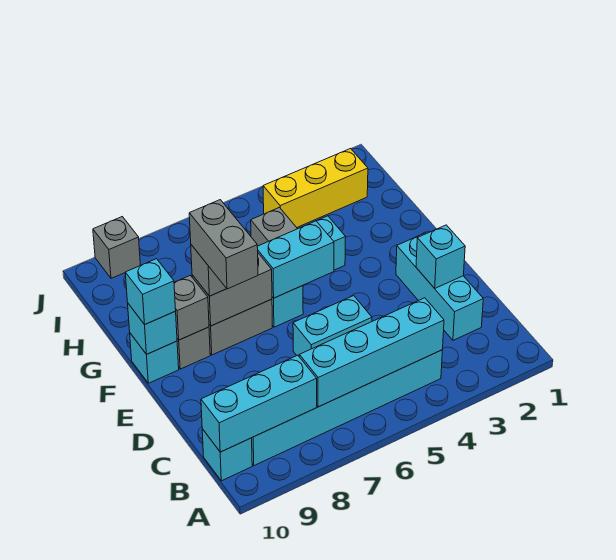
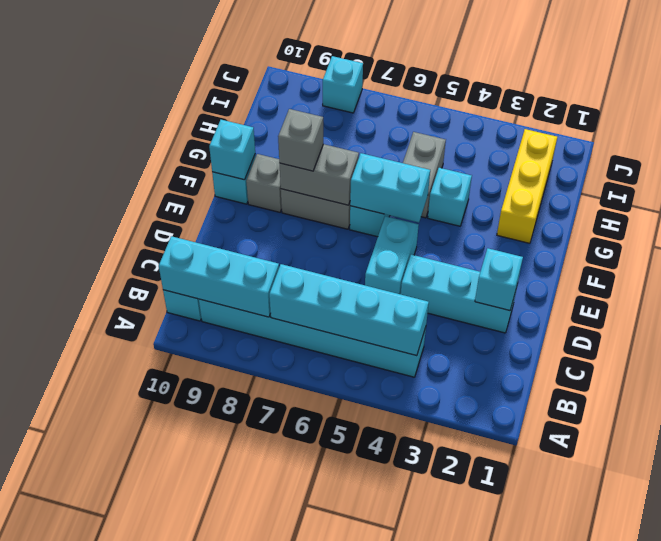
cyan 1x3 brick [396,233,483,340] -> cyan 1x3 brick turned to [401,255,517,333]
cyan 1x2 brick [293,296,372,356] -> cyan 1x2 brick turned to [365,216,418,294]
grey 1x2 brick [189,200,258,289] -> none
grey 1x1 brick [174,275,209,340] -> none
cyan 1x1 brick [125,259,176,324] -> cyan 1x1 brick moved to [323,56,363,113]
yellow 1x3 brick [263,149,368,227] -> yellow 1x3 brick turned to [497,129,557,243]
grey 1x1 brick [93,217,140,278] -> none

